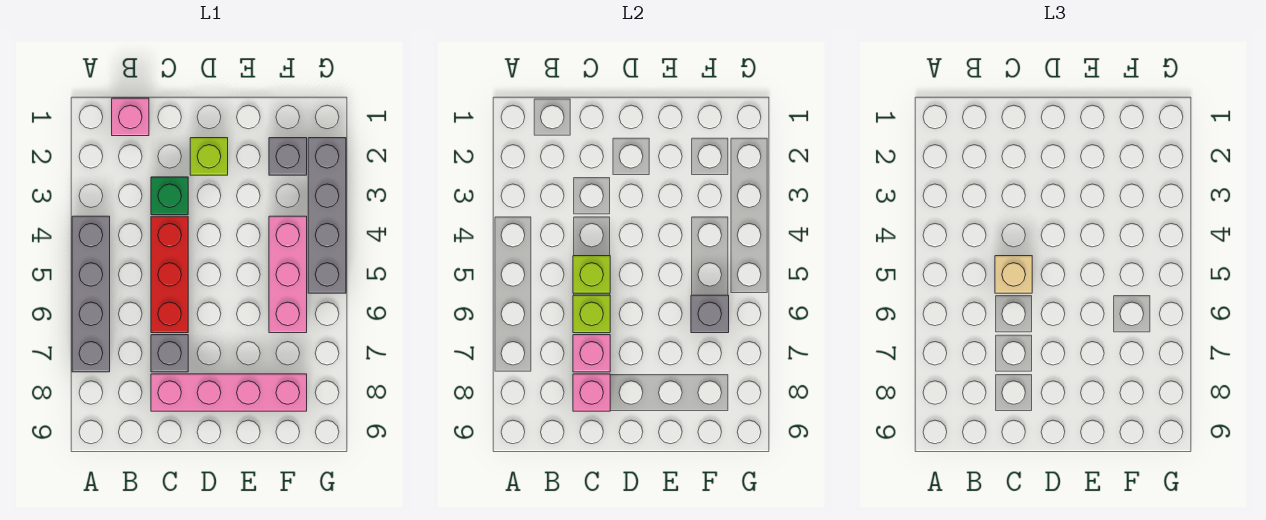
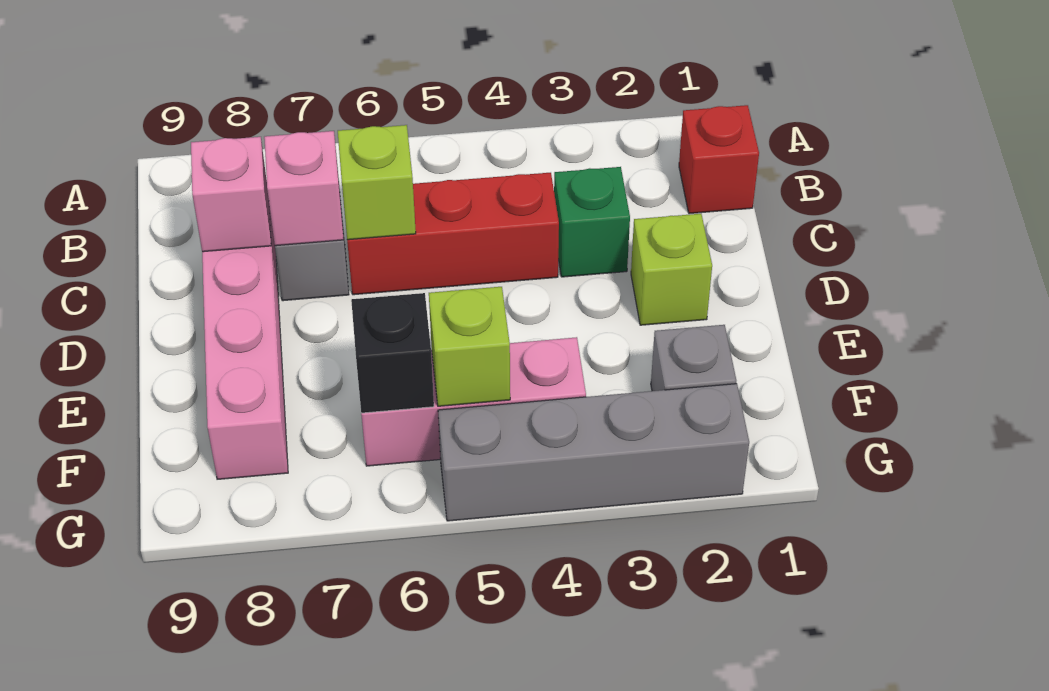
grey 1x4 brick [72,216,110,372] -> none
pink 1x1 brick [112,98,149,136] -> red 1x1 brick [679,105,759,214]
lime 1x1 brick [573,256,610,293] -> lime 1x1 brick moved to [429,287,510,406]
tan 1x1 brick [995,256,1032,293] -> none
grey 1x1 brick [691,295,729,333] -> black 1x1 brick [351,293,434,413]

